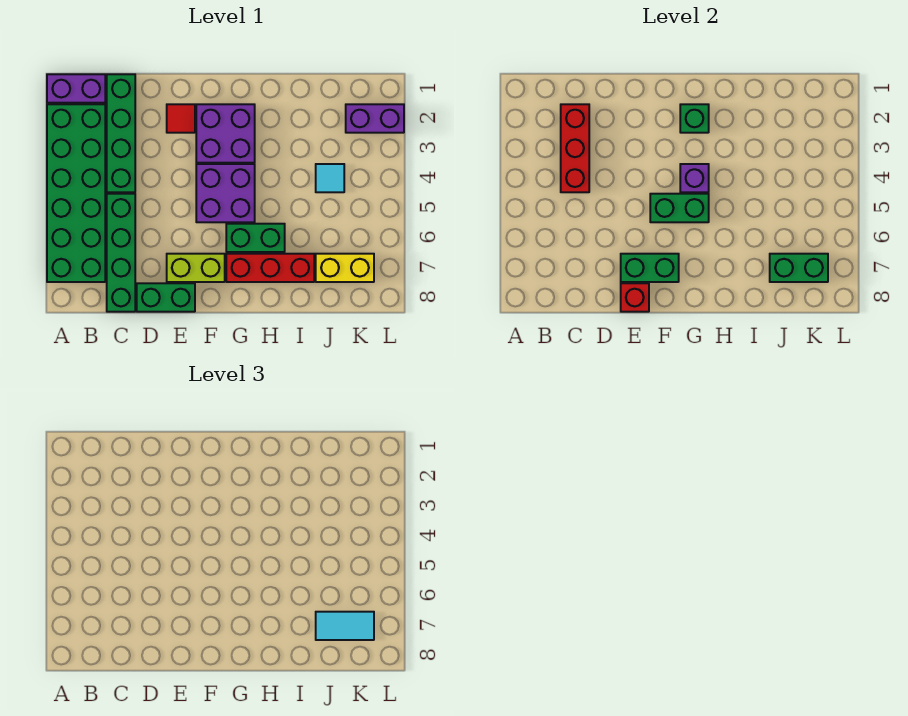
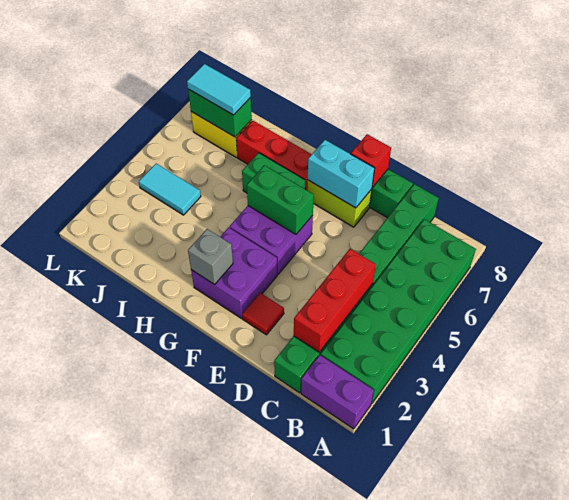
green 1x2 brick [621,254,679,282] -> cyan 1x2 brick [308,140,375,208]
green 1x1 brick [680,104,709,133] -> grey 1x1 brick [188,229,233,285]
purple 1x1 brick [680,164,709,192] -> none
cyan 1x1 tile [316,164,344,192] -> cyan 1x2 tile [139,164,201,215]
purple 1x2 brick [346,104,404,133] -> none

